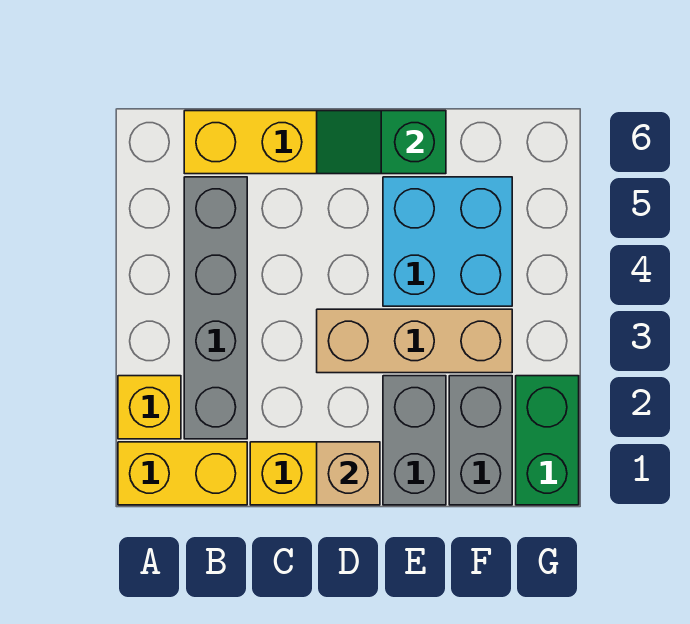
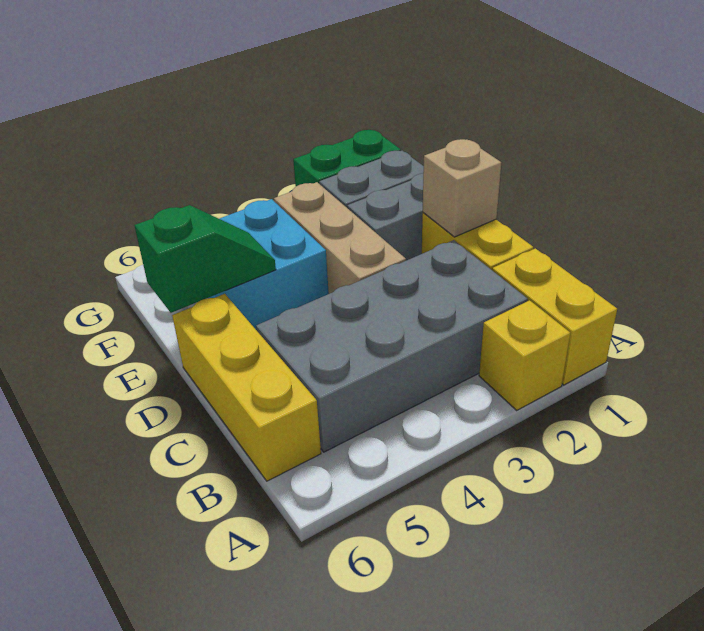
grey 1x4 brick [184,177,247,439] -> grey 2x4 brick [256,240,528,452]
green 1x2 slope [317,111,446,174] -> green 1x2 slope turned to [134,205,276,313]

